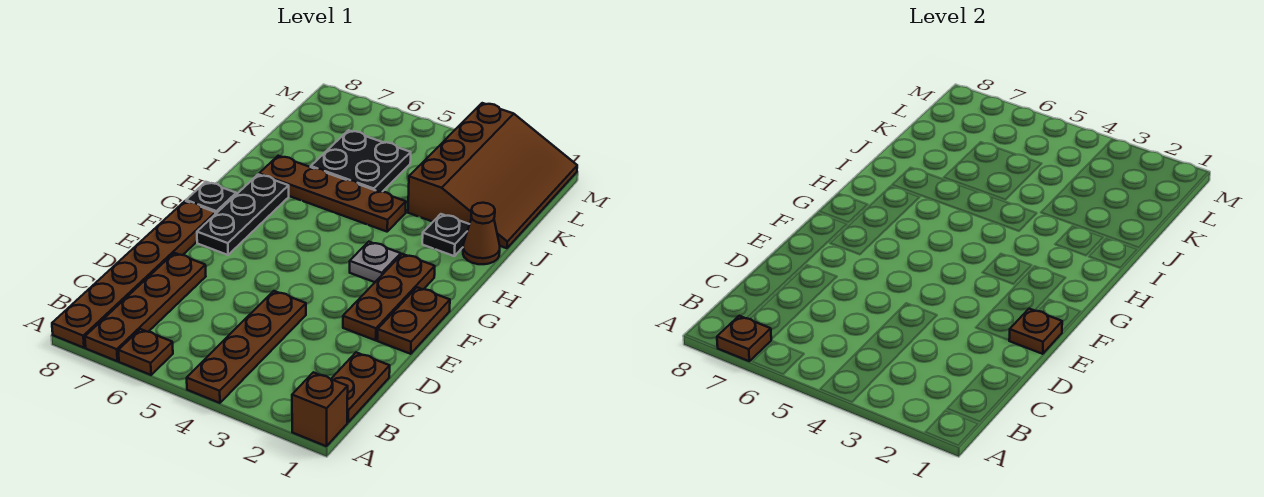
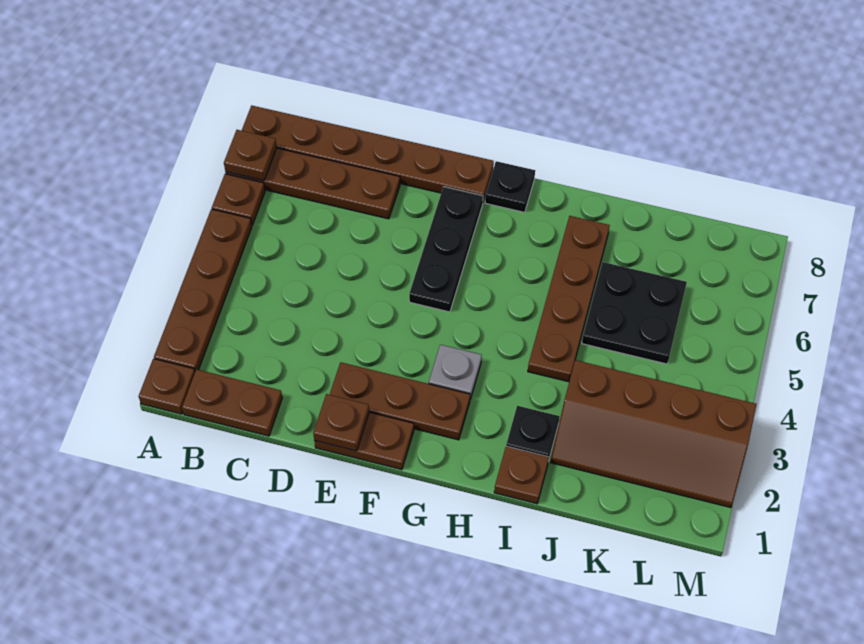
brown 1x1 brick [292,372,348,446] -> brown 1x1 plate [139,359,195,414]
brown 1x4 plate [187,291,306,403] -> brown 1x4 plate turned to [154,209,252,371]
black 1x3 plate [197,174,289,255] -> black 1x3 plate turned to [409,187,483,312]
brown 1x1 cone [463,203,500,264] -> brown 1x1 plate [494,446,549,504]
brown 3x4 slope [408,103,577,248] -> brown 2x4 slope [551,360,756,508]

